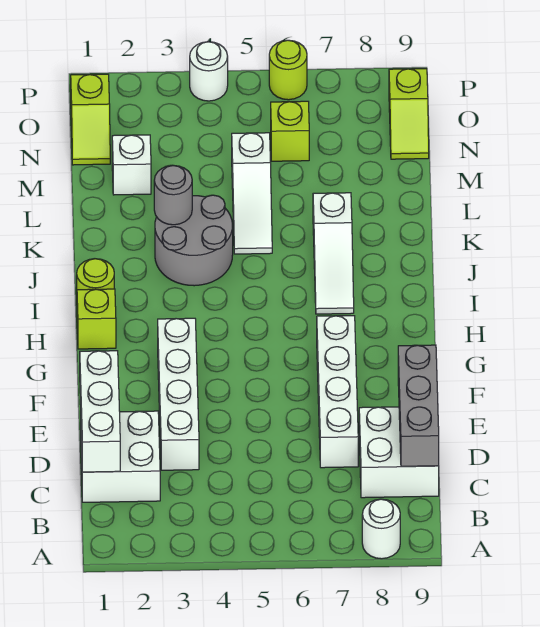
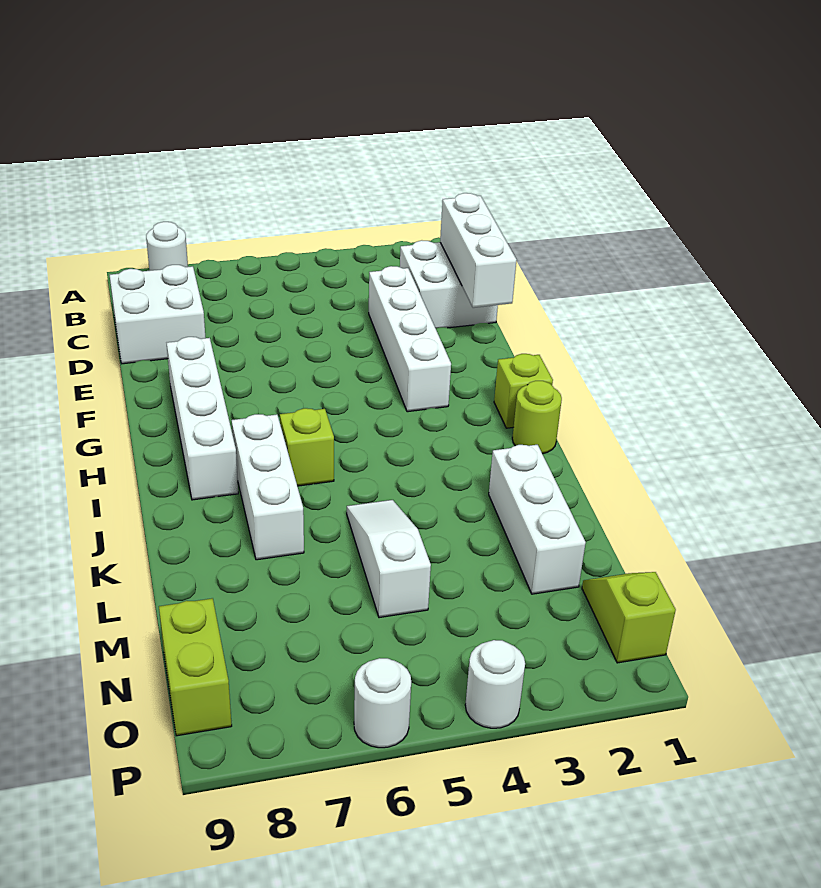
grey 1x3 brick [398,345,439,466] -> none
white 1x4 brick [317,316,358,468] -> white 1x4 brick moved to [167,337,238,500]
white 1x3 slope [313,193,354,314] -> white 1x3 brick [232,414,304,560]
grey 2x2 round brick [155,195,233,286] -> none
grey 1x1 round brick [154,165,192,225] -> none
white 1x1 brick [112,135,151,195] -> white 1x3 brick [489,445,586,594]
lime 1x1 brick [271,101,309,161] -> lime 1x1 brick moved to [280,408,334,486]
lime 1x2 slope [389,69,429,159] -> lime 1x2 brick [159,598,232,736]
lime 1x1 round brick [269,40,307,100] -> white 1x1 round brick [354,658,411,748]

